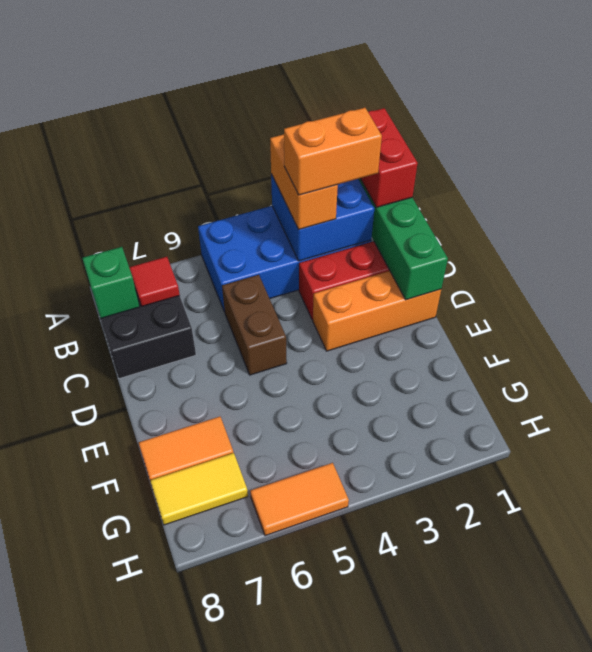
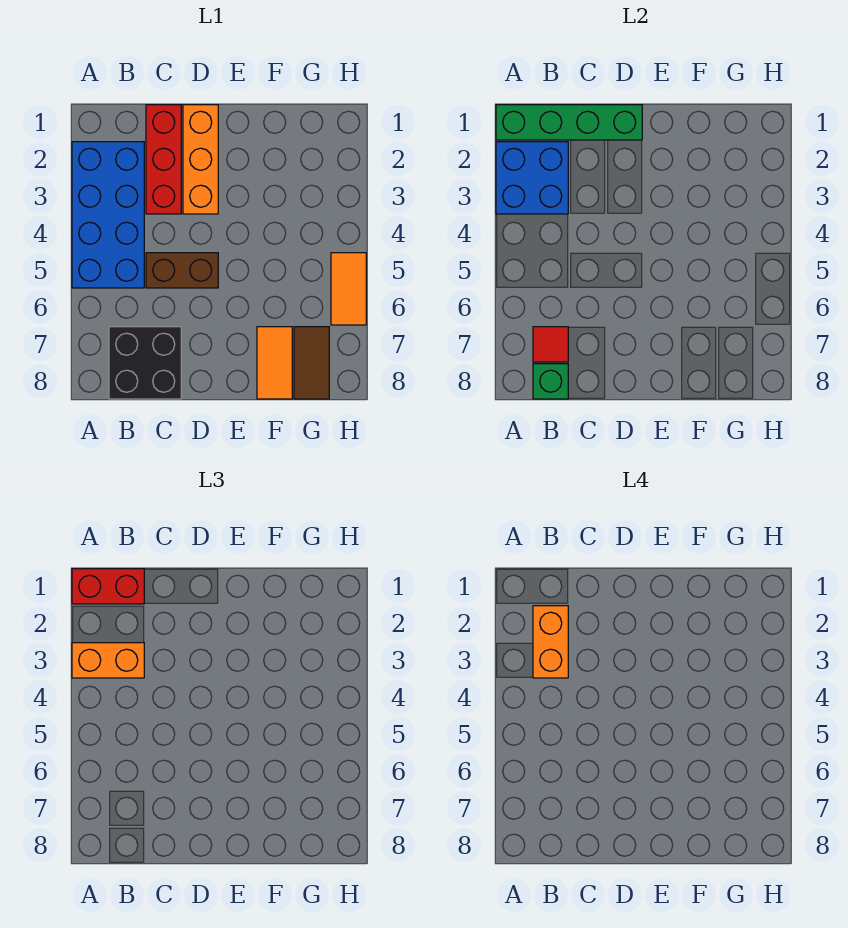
yellow 1x2 tile [150,453,248,525] -> brown 1x2 tile [294,327,329,399]

